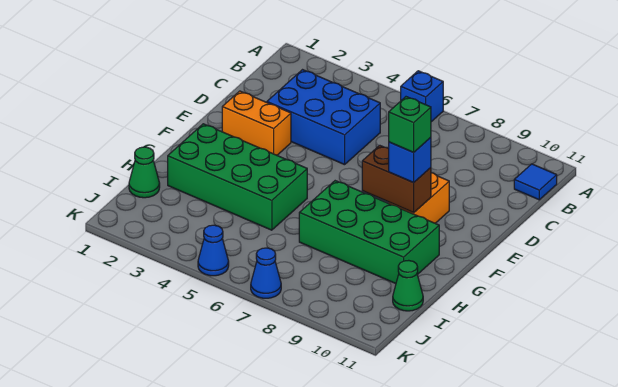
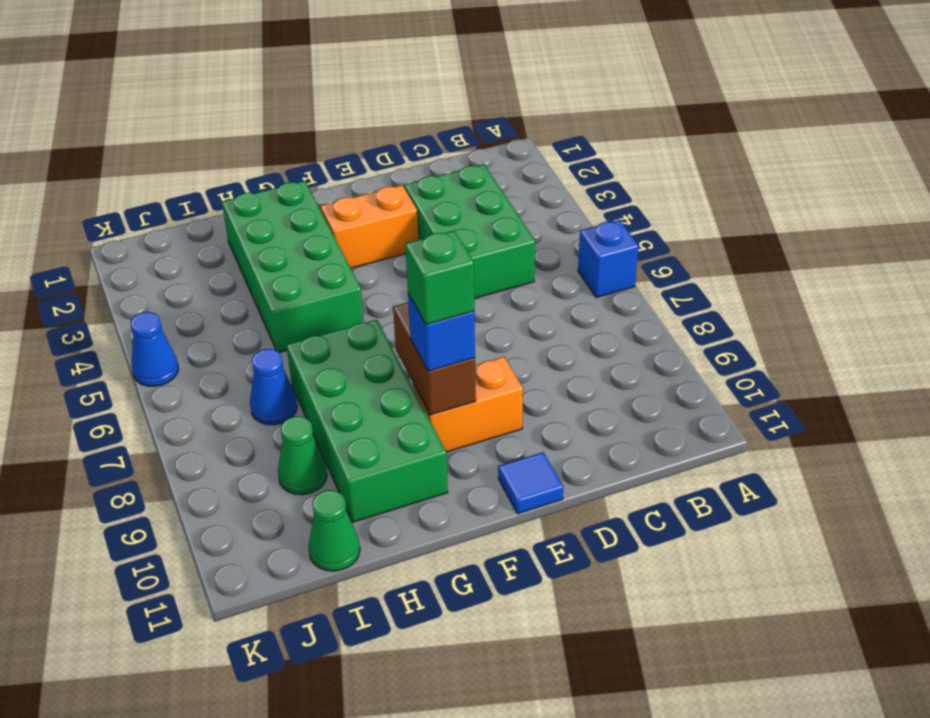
blue 1x1 tile [514,164,557,200] -> blue 1x1 tile moved to [498,452,563,514]
blue 2x3 brick [267,70,380,165] -> green 2x3 brick [404,164,535,298]
orange 1x2 brick [222,91,291,155] -> orange 1x2 brick turned to [320,185,418,268]
green 1x1 cone [129,147,160,198] -> green 1x1 cone moved to [278,416,327,495]
blue 1x1 cone [251,248,281,298] -> blue 1x1 cone moved to [250,349,297,425]

